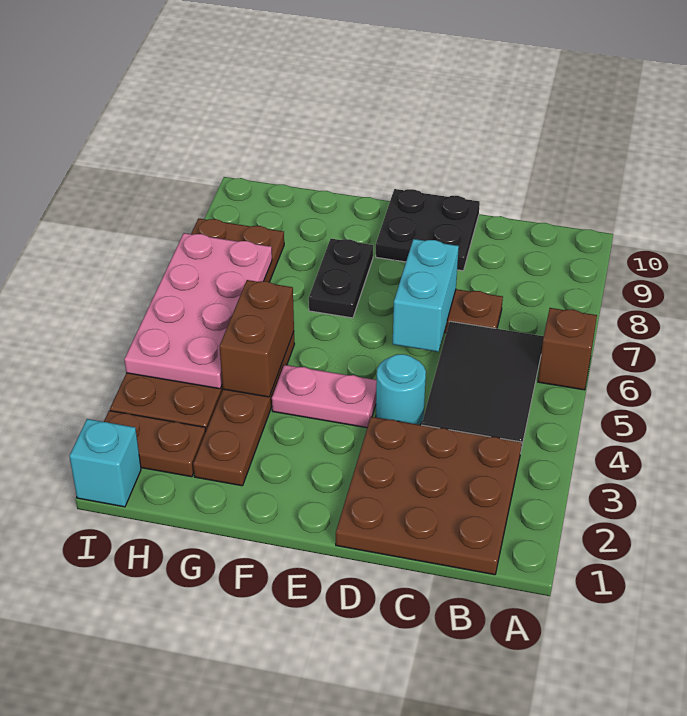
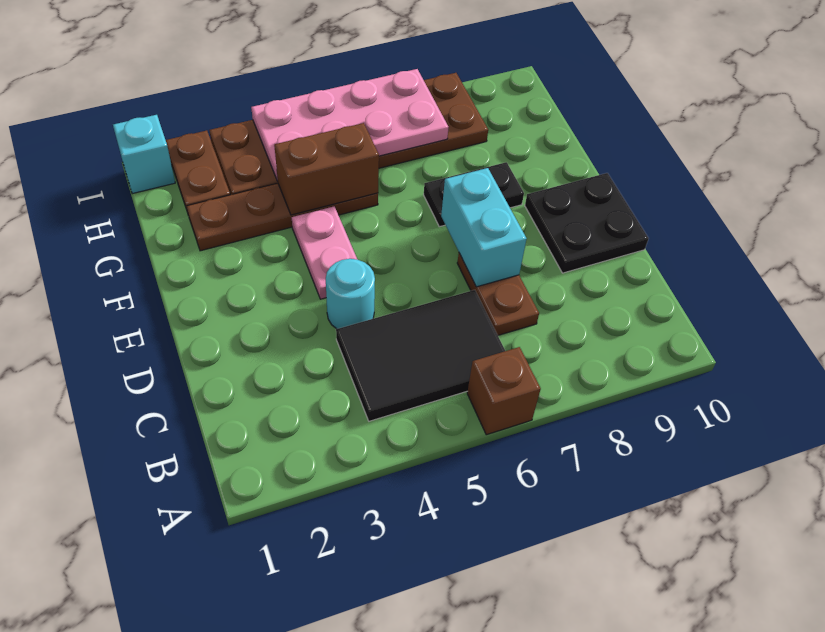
brown 3x3 plate [336,417,522,575] -> none
cyan 1x2 brick [393,239,459,352] -> cyan 1x2 brick turned to [441,168,527,287]

